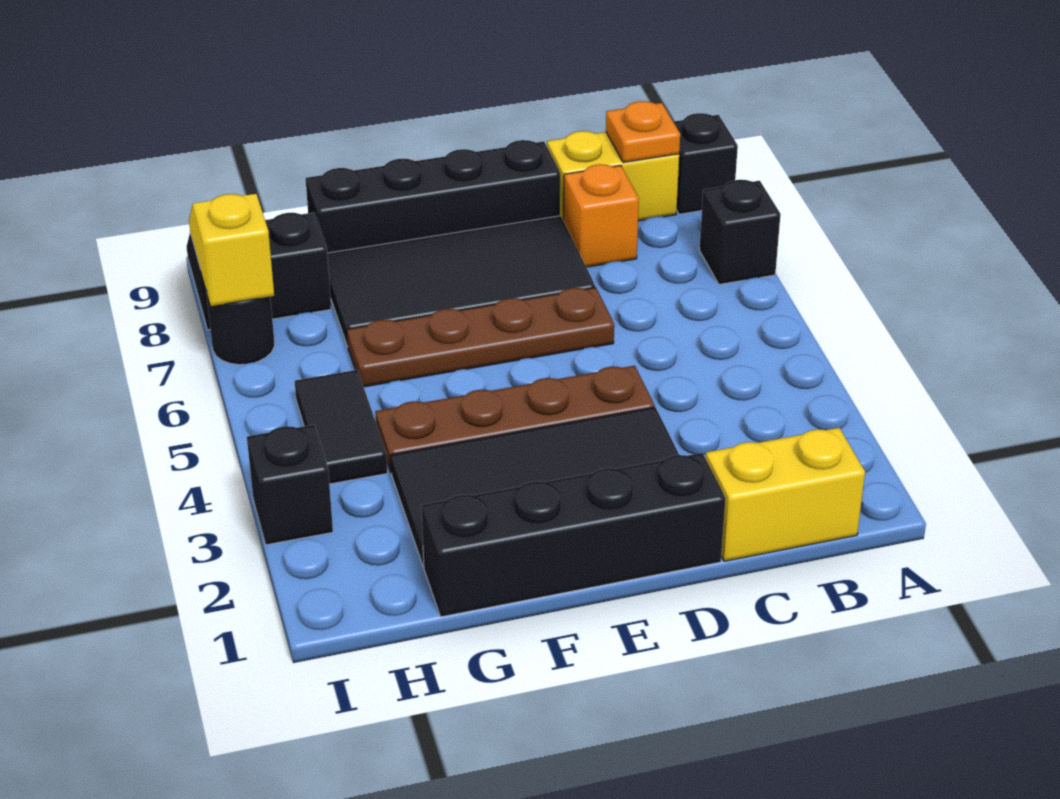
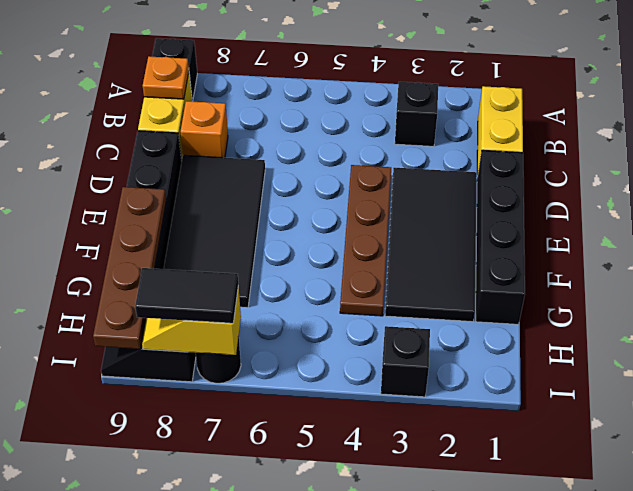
black 1x1 brick [699,180,781,284] -> black 1x1 brick moved to [395,82,438,146]
brown 1x4 plate [347,288,614,387] -> brown 1x4 plate moved to [93,187,166,349]
black 1x2 tile [295,370,388,484] -> black 1x2 tile moved to [135,268,238,323]

